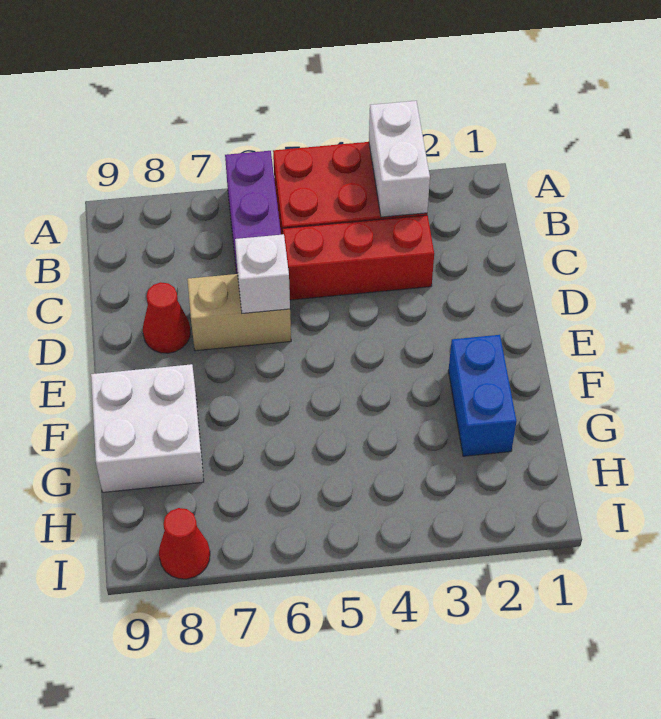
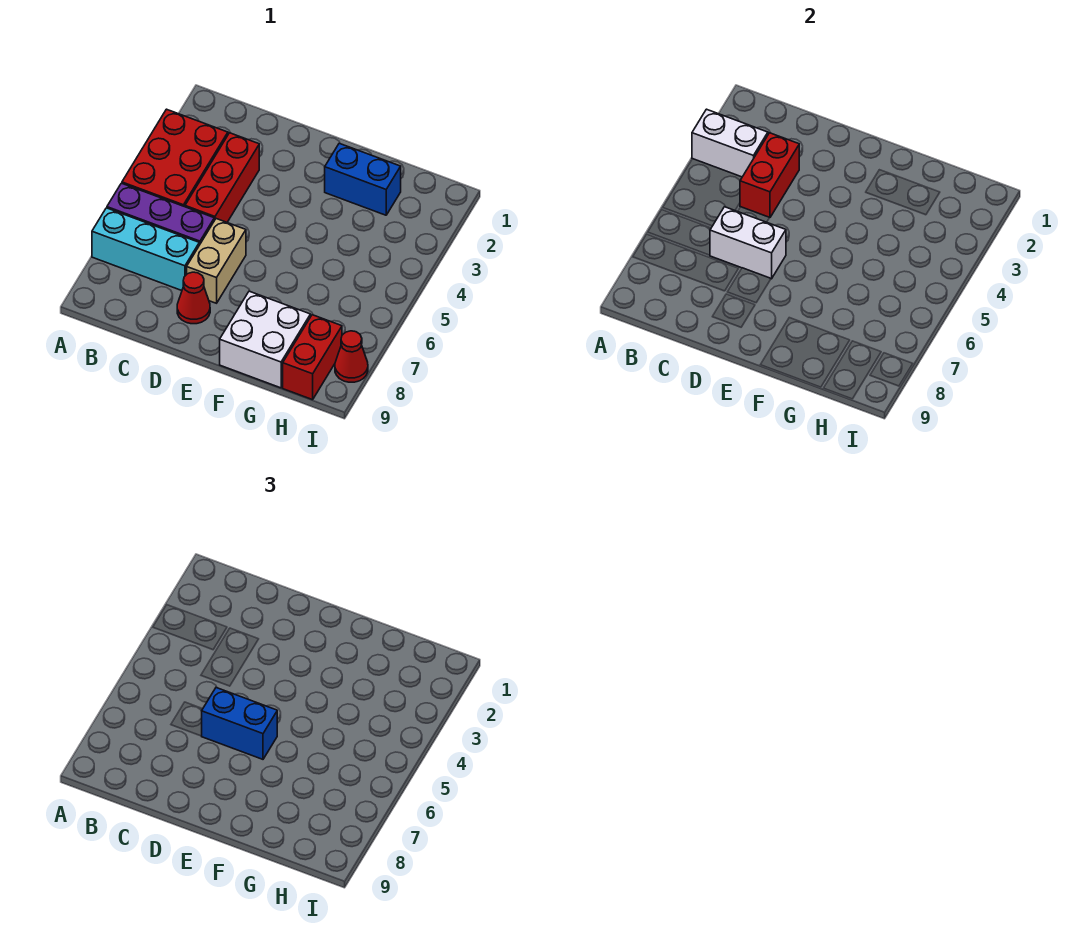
none -> cyan 1x3 brick [92,208,199,291]
none -> red 1x2 brick [740,133,799,218]
white 1x1 brick [235,234,290,313] -> white 1x2 brick [710,207,786,279]
none -> blue 1x2 brick [202,688,277,759]
none -> red 1x2 brick [283,315,342,400]

